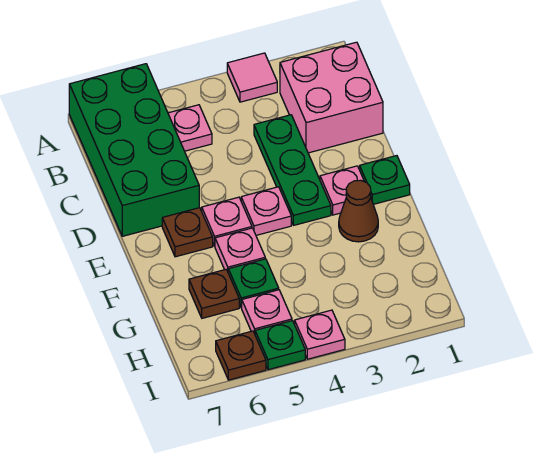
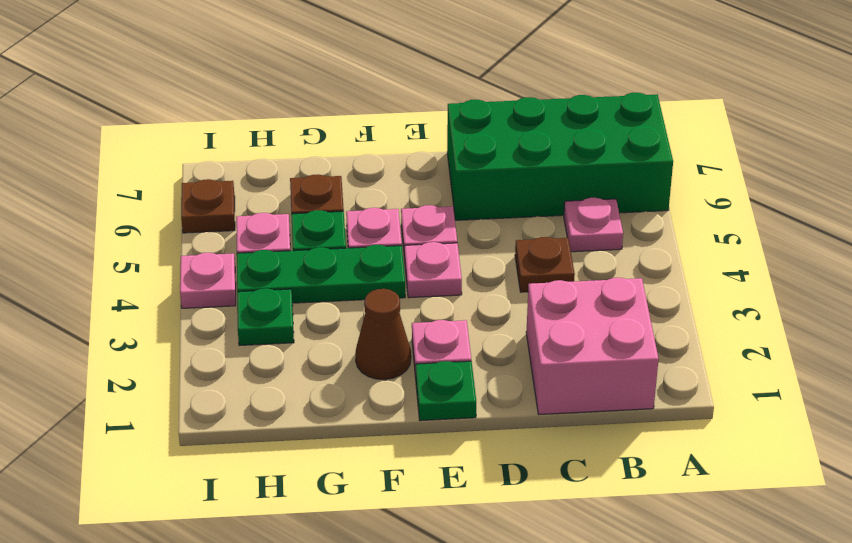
pink 1x1 tile [227,53,277,102] -> none
green 1x3 plate [254,115,331,225] -> green 1x3 plate moved to [237,245,405,303]
brown 1x1 plate [162,208,213,257] -> brown 1x1 plate moved to [515,237,575,292]
green 1x1 plate [255,321,305,370] -> green 1x1 plate moved to [237,288,294,345]

